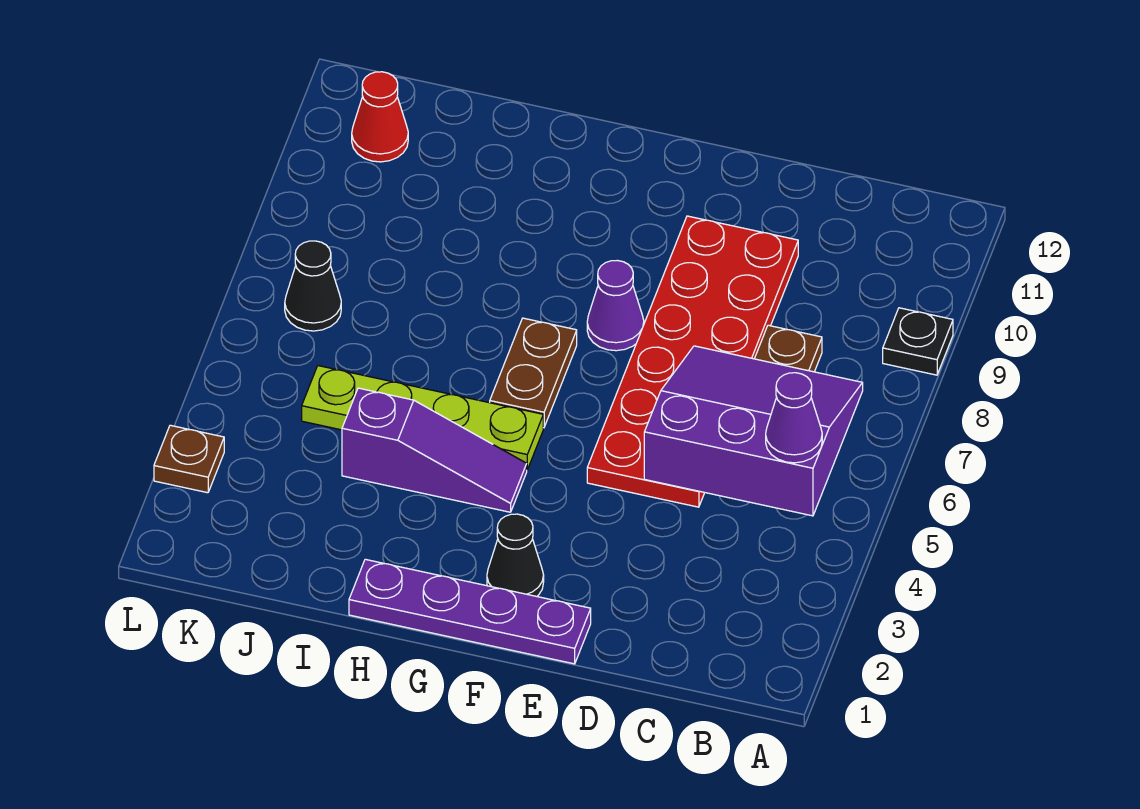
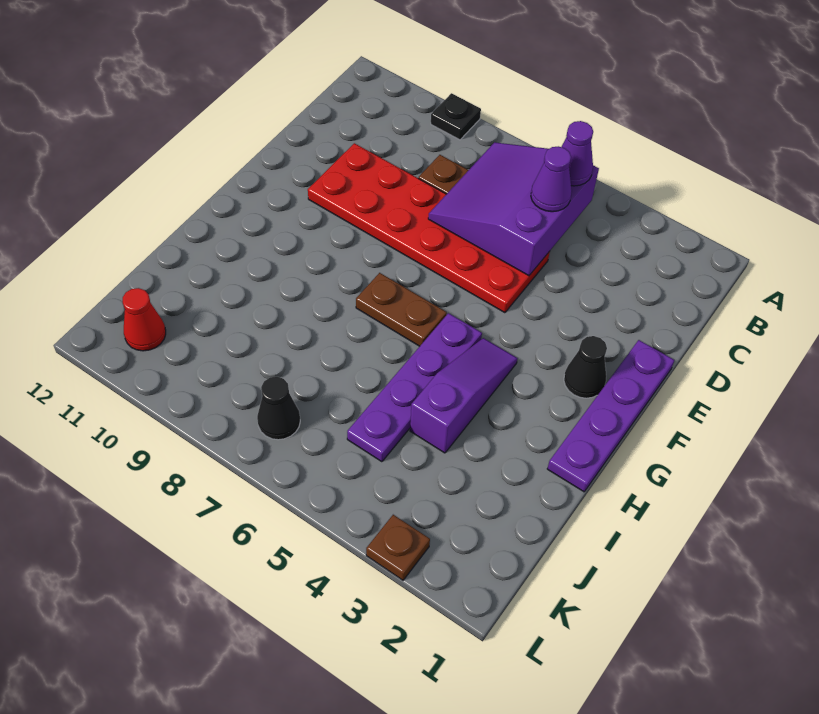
purple 1x1 cone [587,260,644,351] -> purple 1x1 cone moved to [531,146,572,212]
lime 1x4 plate [302,366,543,470] -> purple 1x4 plate [347,313,482,462]

